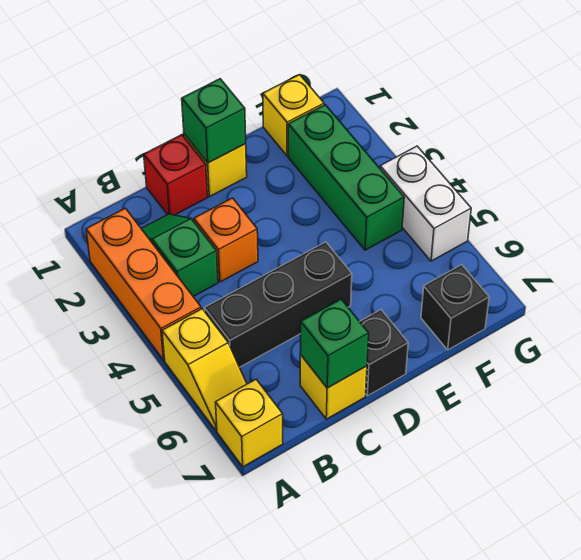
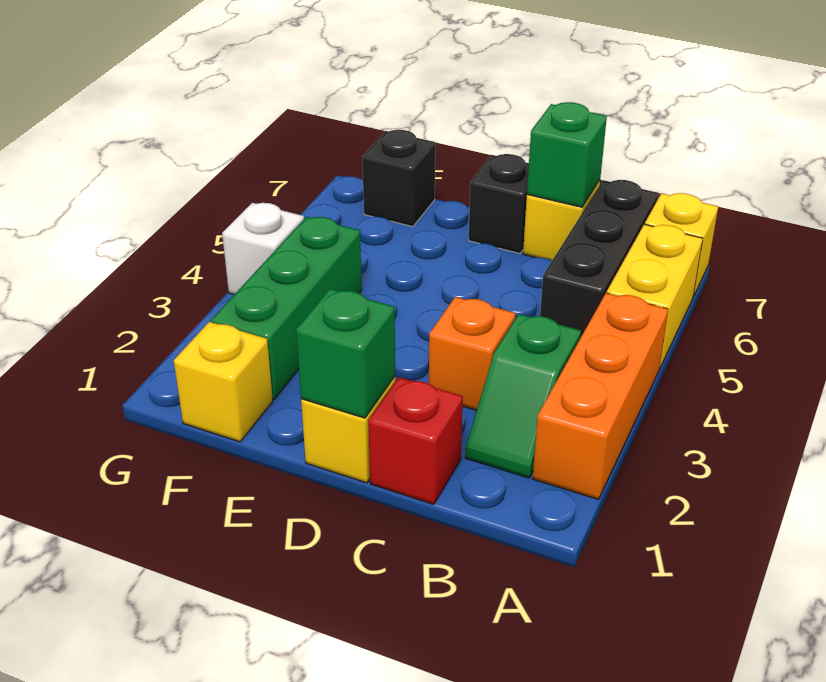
yellow 1x2 slope [162,309,247,430] -> yellow 1x2 brick [607,224,703,369]
black 1x3 brick [204,242,352,367] -> black 1x3 brick turned to [540,180,658,338]
white 1x2 brick [380,146,471,261] -> white 1x1 brick [222,203,304,294]

